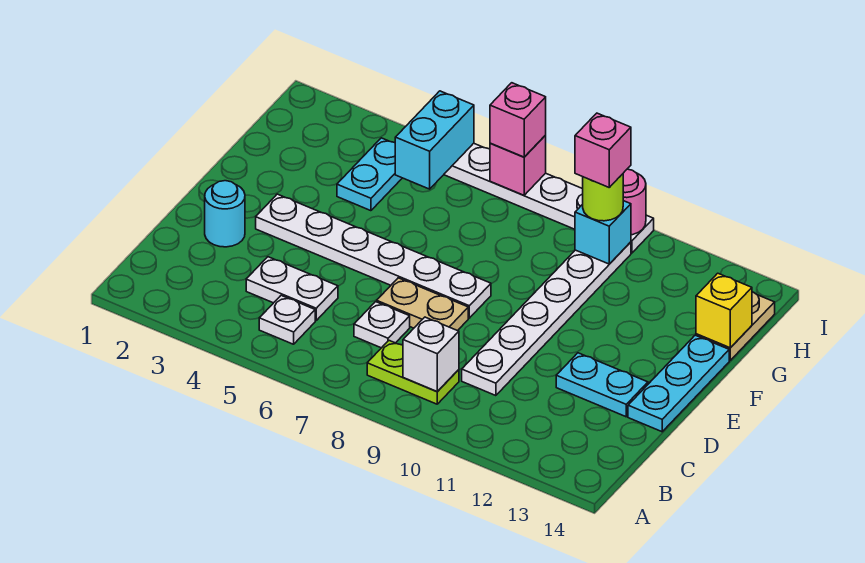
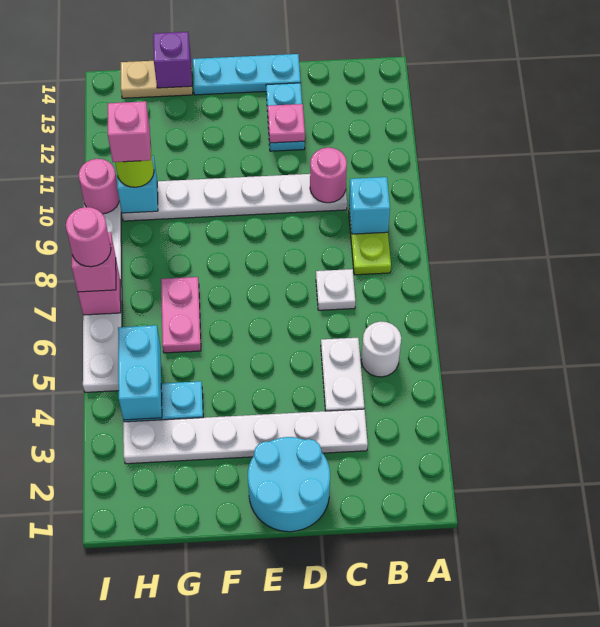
white 1x1 plate [259,295,315,344] -> white 1x1 round brick [361,321,401,377]
white 1x1 brick [403,317,459,392] -> cyan 1x1 brick [349,177,390,234]
none -> pink 1x1 round brick [310,148,347,203]
cyan 1x1 round brick [205,181,245,247] -> cyan 2x2 round brick [248,437,330,532]
tan 1x2 plate [377,278,468,331] -> none
none -> pink 1x1 plate [267,104,305,143]
white 1x6 plate [256,194,491,318] -> white 1x6 plate turned to [123,409,368,464]
none -> pink 1x2 plate [161,277,201,353]
yellow 1x1 brick [696,273,752,348] -> purple 1x1 brick [153,32,192,88]
cyan 1x2 brick [395,91,474,189] -> cyan 1x2 brick turned to [118,325,162,420]
none -> pink 1x1 round brick [66,207,111,267]

